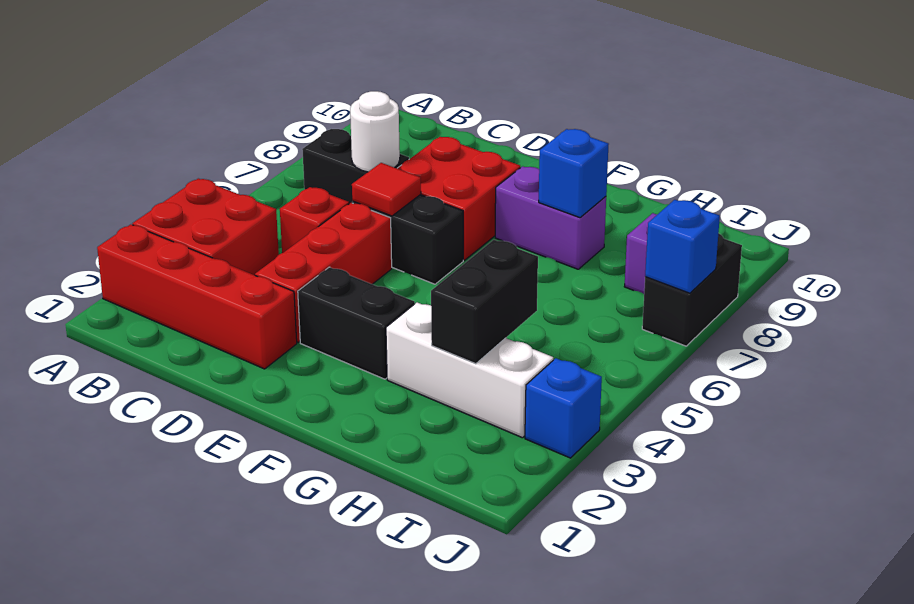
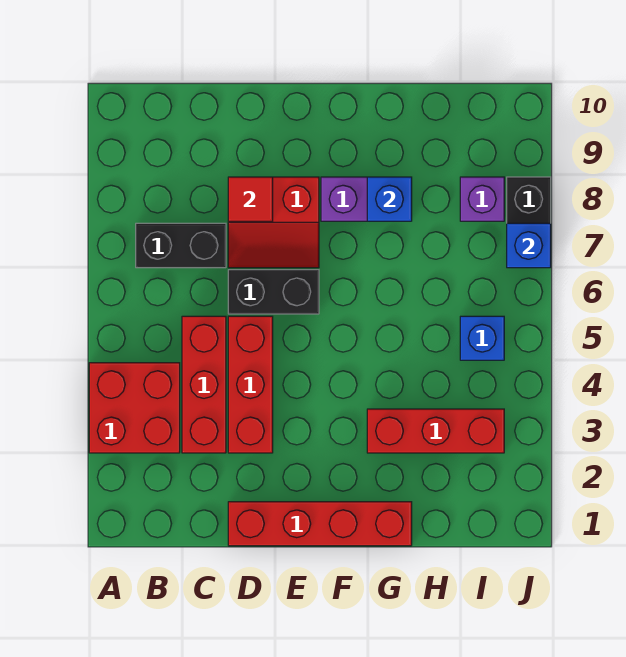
red 1x4 brick [97,224,297,369] -> red 1x4 brick moved to [228,502,412,546]
red 1x1 brick [280,187,349,253] -> red 1x3 brick [182,316,226,453]
white 1x1 round brick [350,91,400,172] -> none
red 1x1 tile [352,163,421,216] -> red 1x1 tile moved to [228,177,273,221]
red 2x2 brick [397,137,520,260] -> red 2x2 slope [228,177,319,268]
black 1x2 brick [298,267,415,379] -> none
white 1x3 brick [386,302,553,438] -> red 1x3 brick [367,409,504,453]
black 1x2 brick [431,240,538,364] -> none
blue 1x1 brick [525,358,602,458] -> blue 1x1 brick moved to [460,316,504,360]

